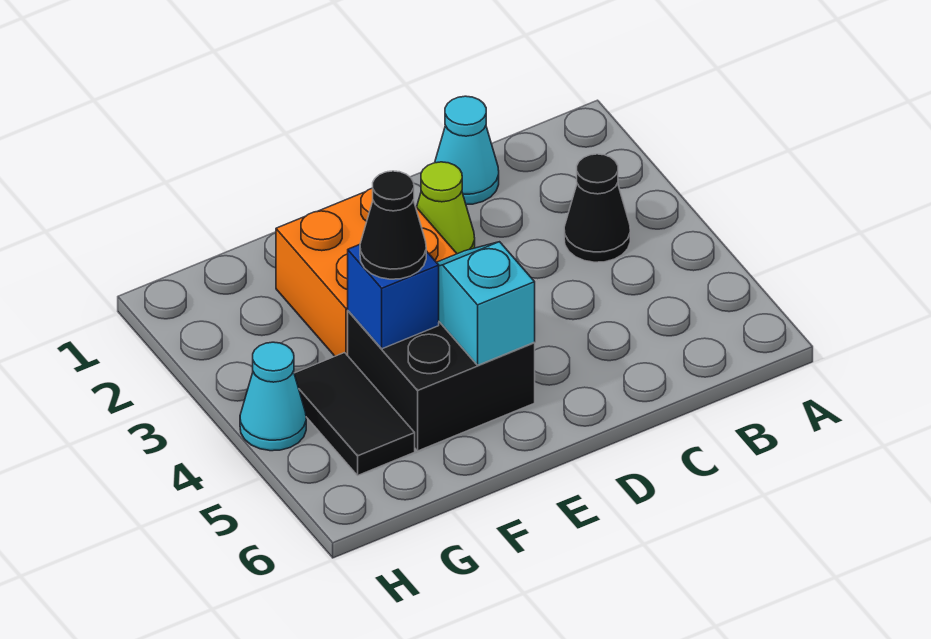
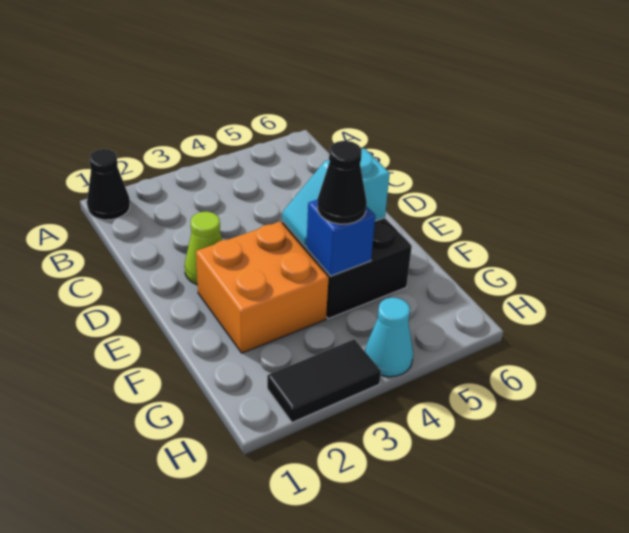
black 1x1 cone [564,154,630,262] -> black 1x1 cone moved to [87,149,130,220]
cyan 1x1 cone [435,96,499,205] -> none
black 1x2 tile [294,353,415,475] -> black 1x2 tile moved to [267,339,381,422]

